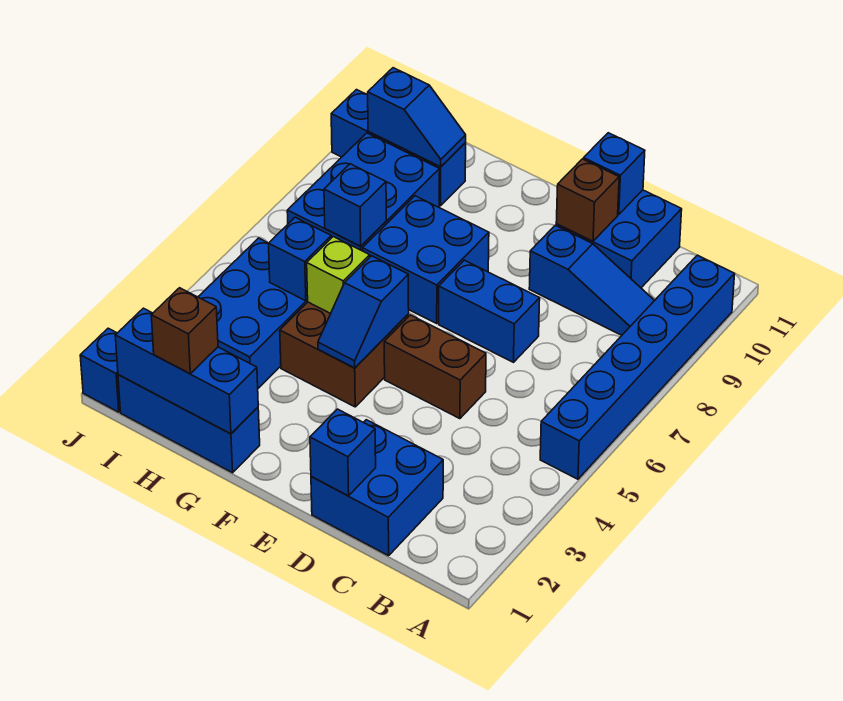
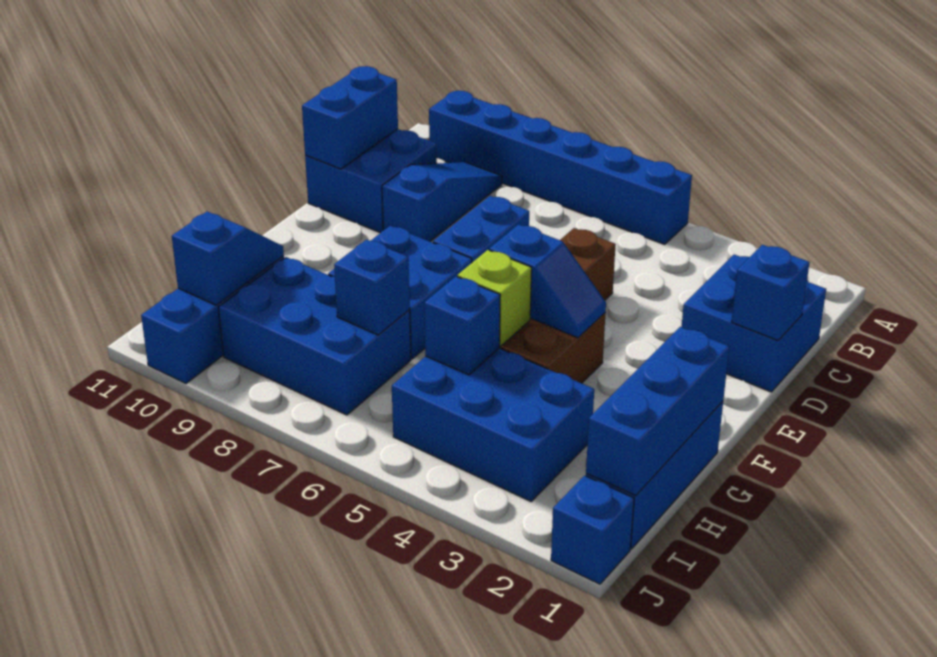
brown 1x1 brick [556,159,619,241] -> none
blue 1x1 brick [584,133,645,215] -> blue 1x2 brick [302,66,398,169]
brown 1x1 brick [151,288,218,374] -> none

